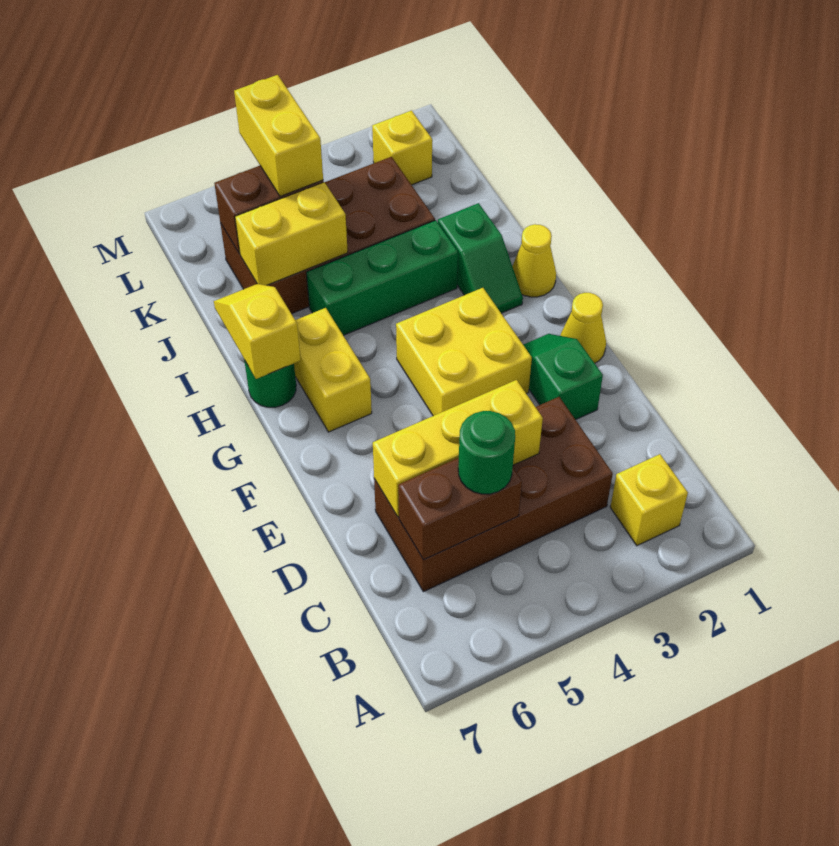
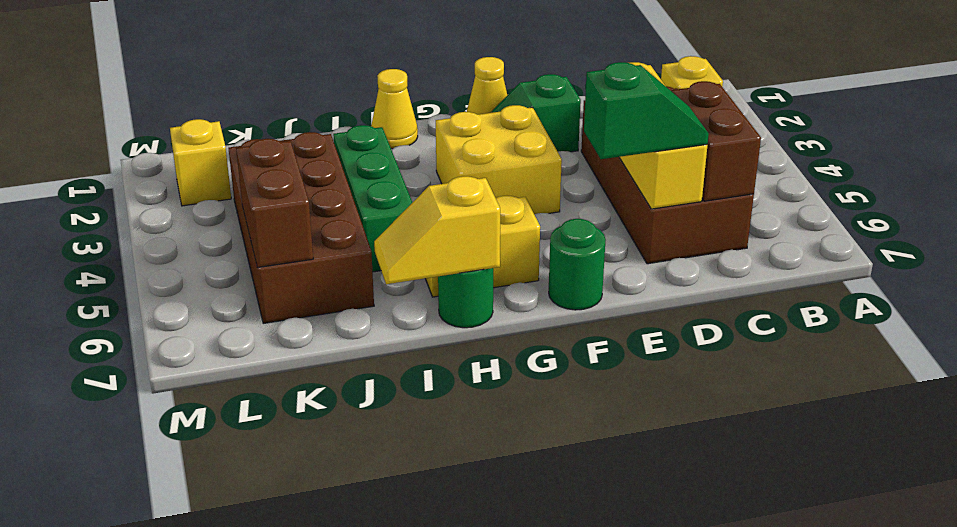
green 1x1 round brick [458,411,515,494] -> green 1x1 round brick moved to [549,219,606,310]
green 1x2 slope [438,203,523,313] -> green 1x2 slope moved to [584,62,709,159]
yellow 1x2 brick [235,182,348,285] -> none
yellow 1x2 brick [234,75,323,197] -> none

